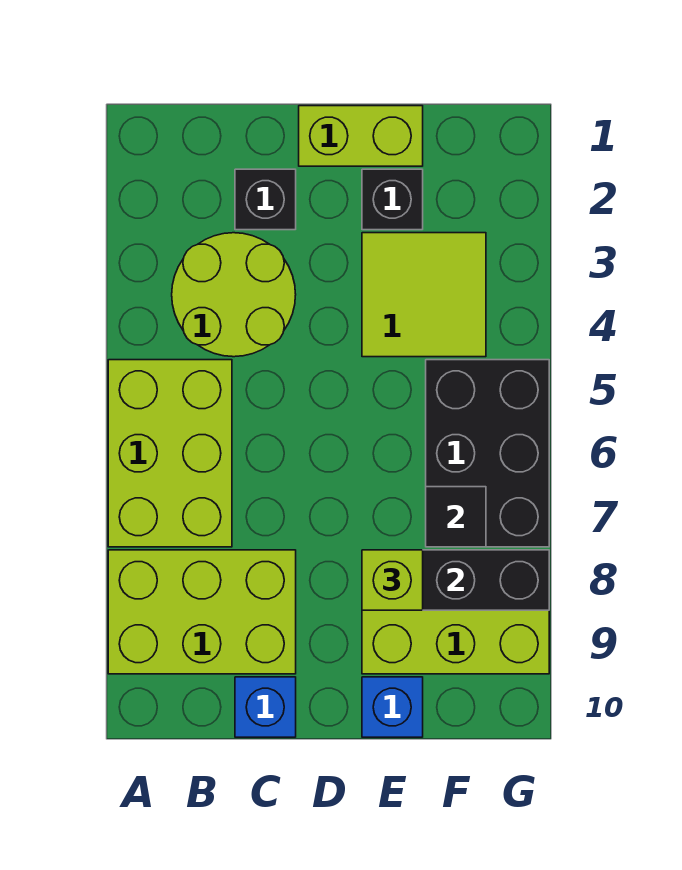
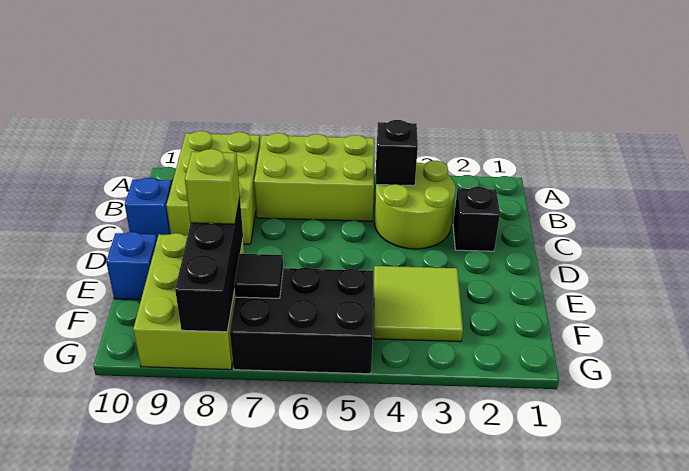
lime 1x2 brick [299,106,423,166] -> none
black 1x1 brick [362,169,423,230] -> black 1x1 brick moved to [376,120,418,186]

